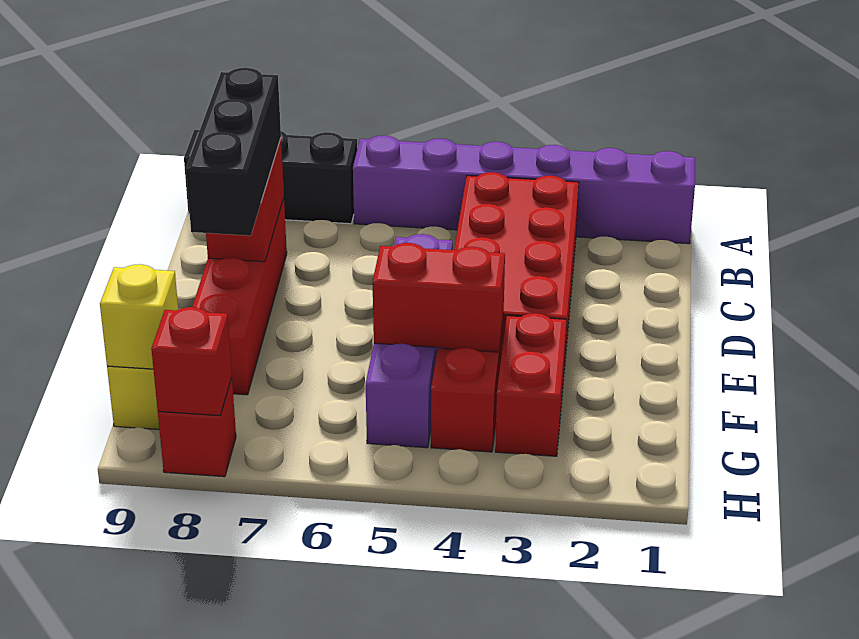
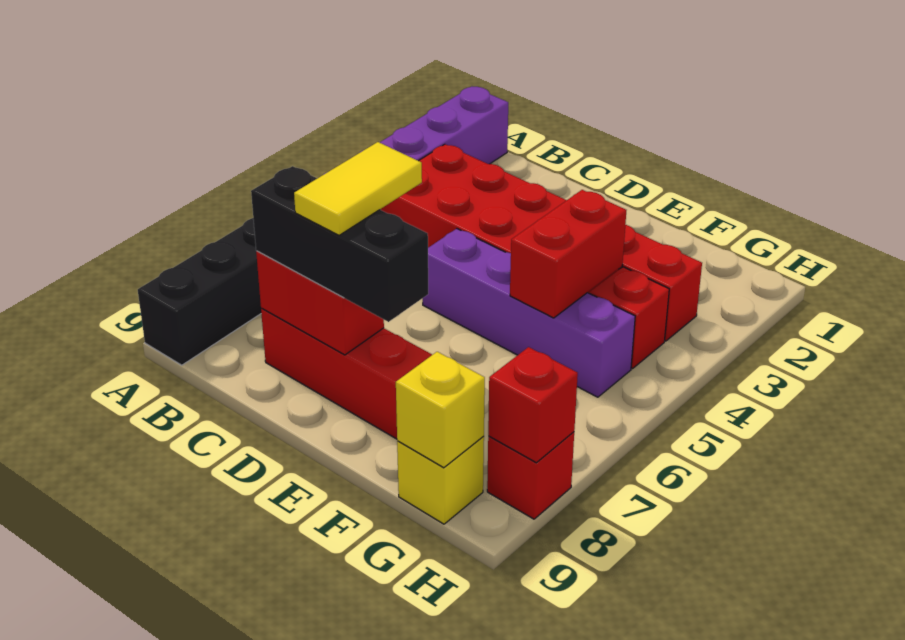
none -> yellow 1x2 tile [294,142,422,235]

